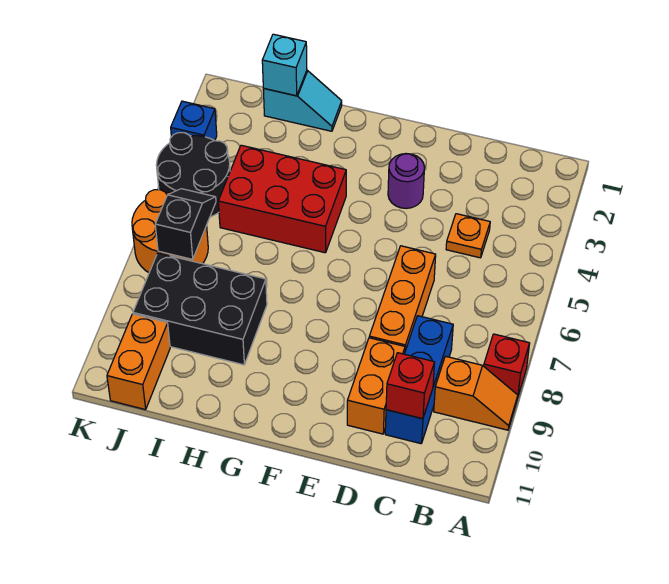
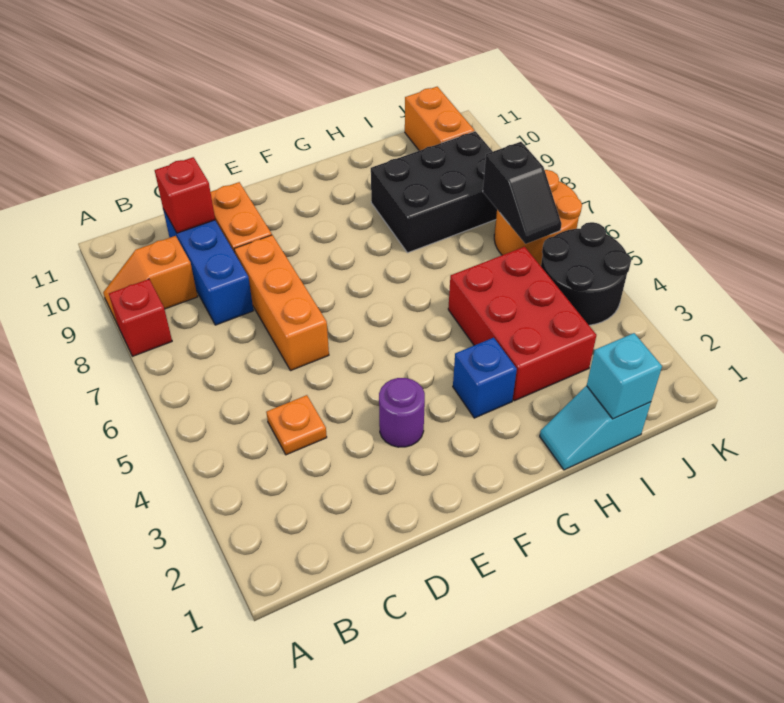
red 2x3 brick [218,145,346,253] -> red 2x3 brick turned to [448,247,596,401]
blue 1x1 brick [171,101,217,141] -> blue 1x1 brick moved to [453,338,517,418]

